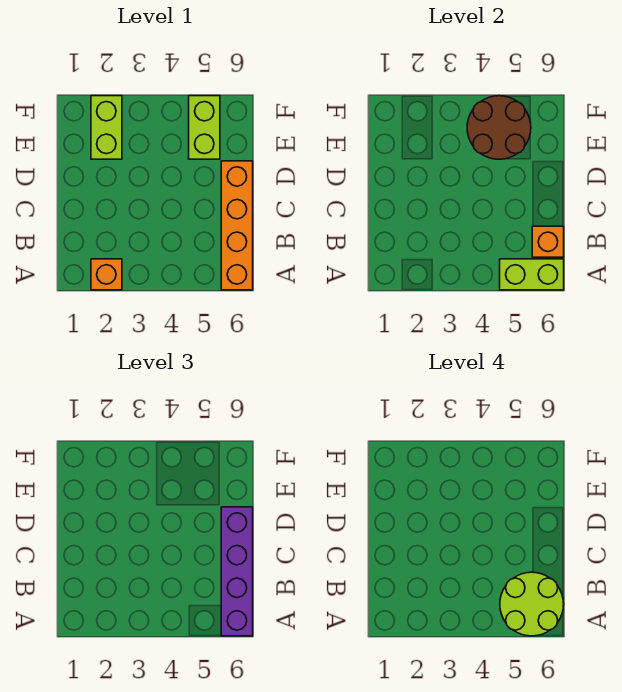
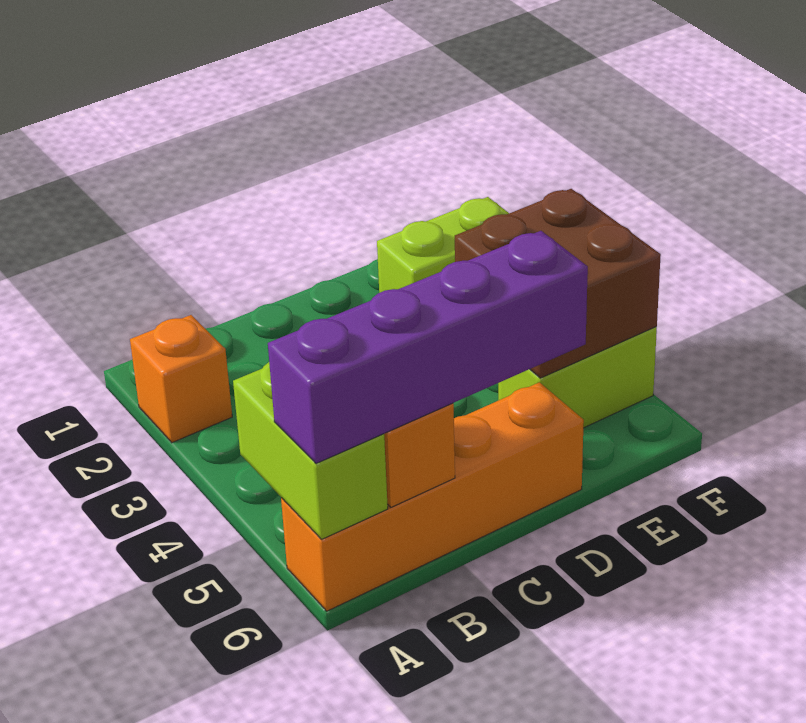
lime 2x2 round brick [500,572,564,636] -> none
brown 2x2 round brick [467,96,531,159] -> brown 2x2 brick [455,189,661,378]

